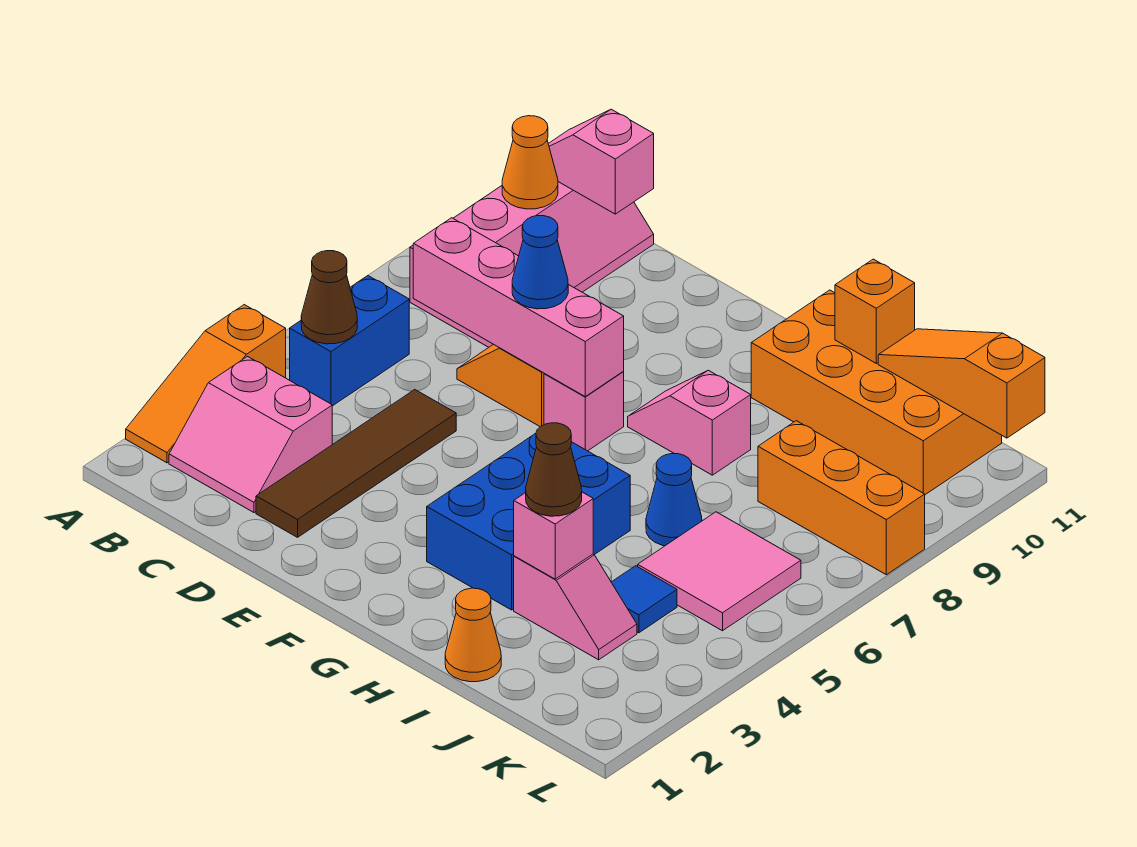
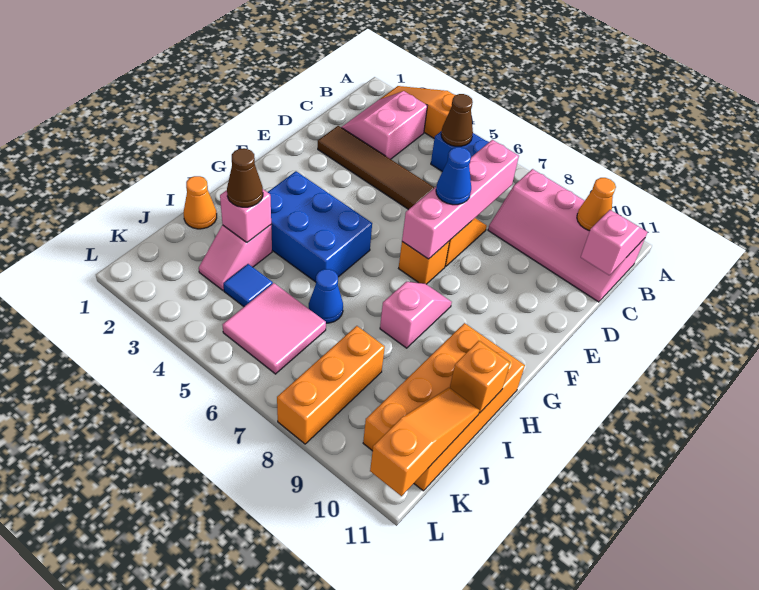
pink 1x1 brick [544,372,624,451] -> orange 1x1 brick [399,241,450,284]

